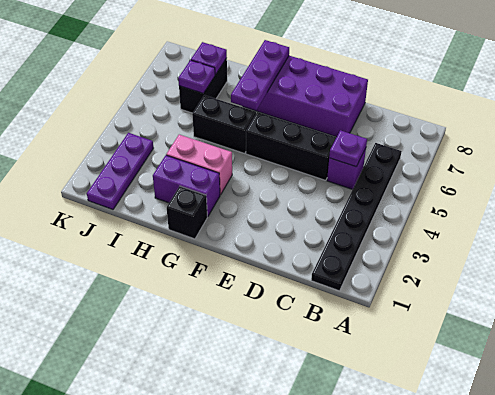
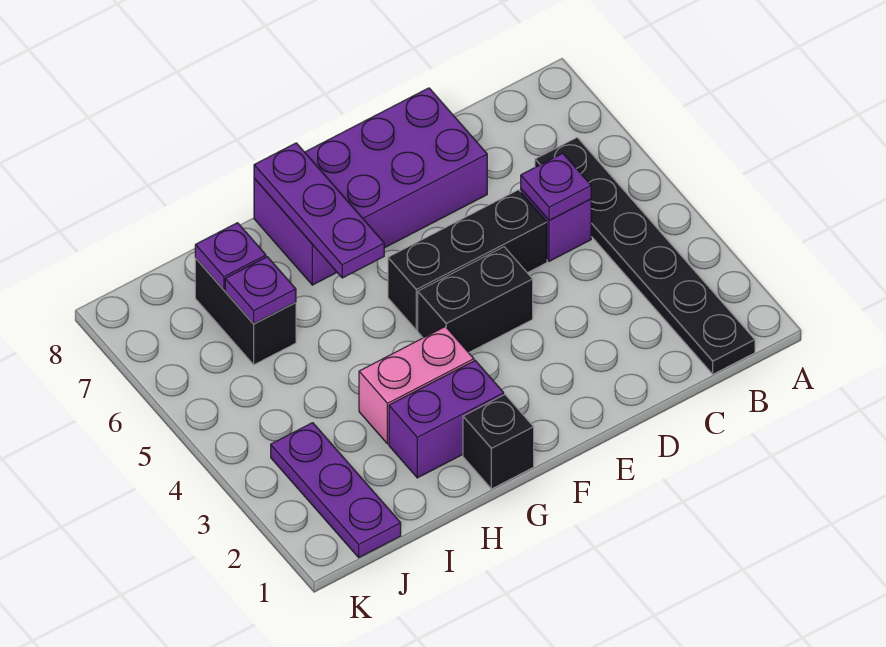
black 1x2 brick [192,95,256,153] -> black 1x2 brick moved to [418,247,533,353]

